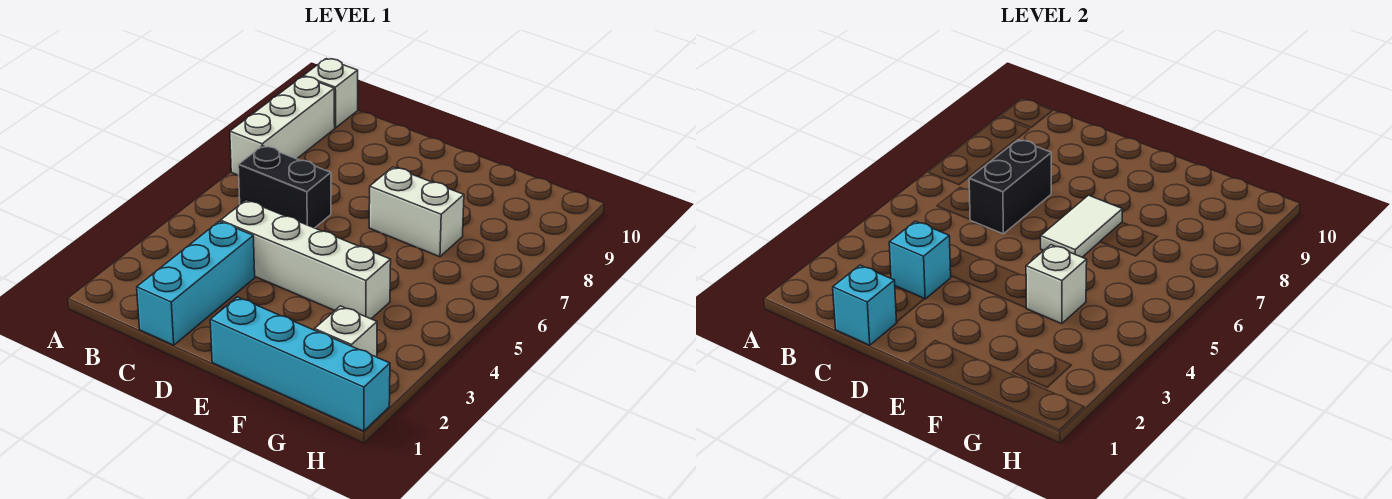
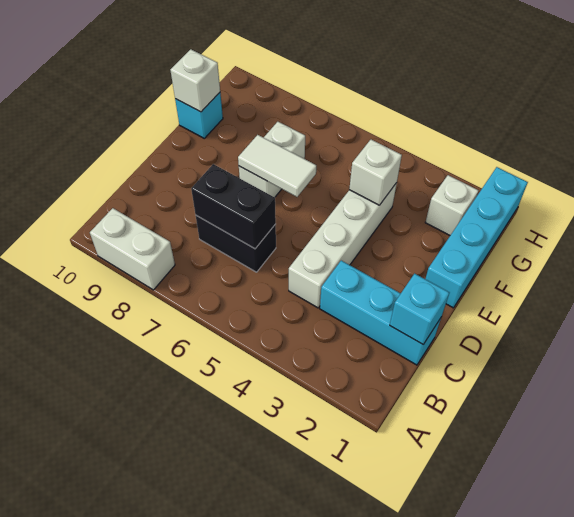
white 1x3 brick [230,76,335,175] -> white 1x2 brick [90,208,175,290]
white 1x1 brick [304,59,358,128] -> white 1x1 brick moved to [171,49,220,112]
black 1x2 brick [238,146,331,228] -> black 1x2 brick turned to [196,216,276,272]
cyan 1x1 brick [889,221,951,299] -> cyan 1x1 brick moved to [175,93,223,138]

